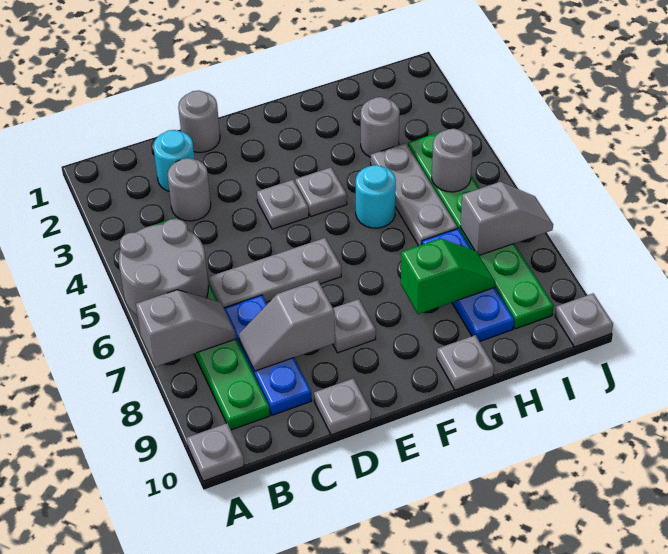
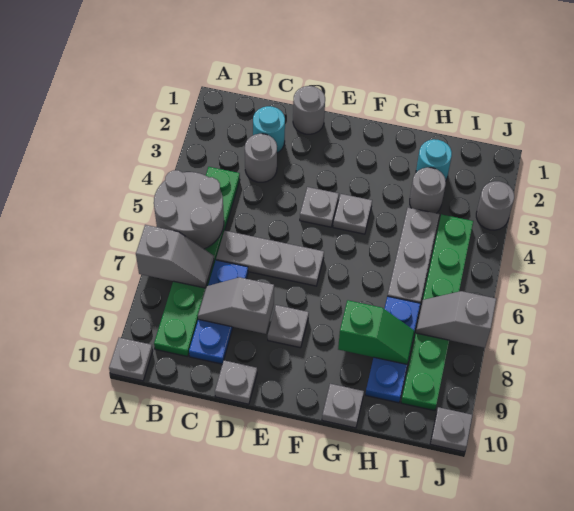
cyan 1x1 round brick [356,165,396,228] -> cyan 1x1 round brick moved to [416,139,452,180]
grey 1x1 round brick [432,129,473,192] -> grey 1x1 round brick moved to [476,181,514,230]
grey 1x2 slope [460,182,553,255] -> grey 1x2 slope turned to [416,291,496,348]

